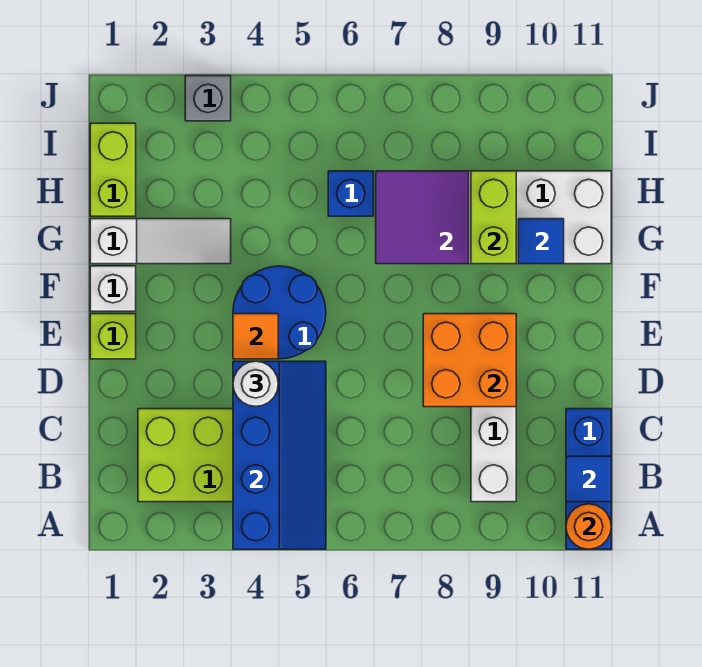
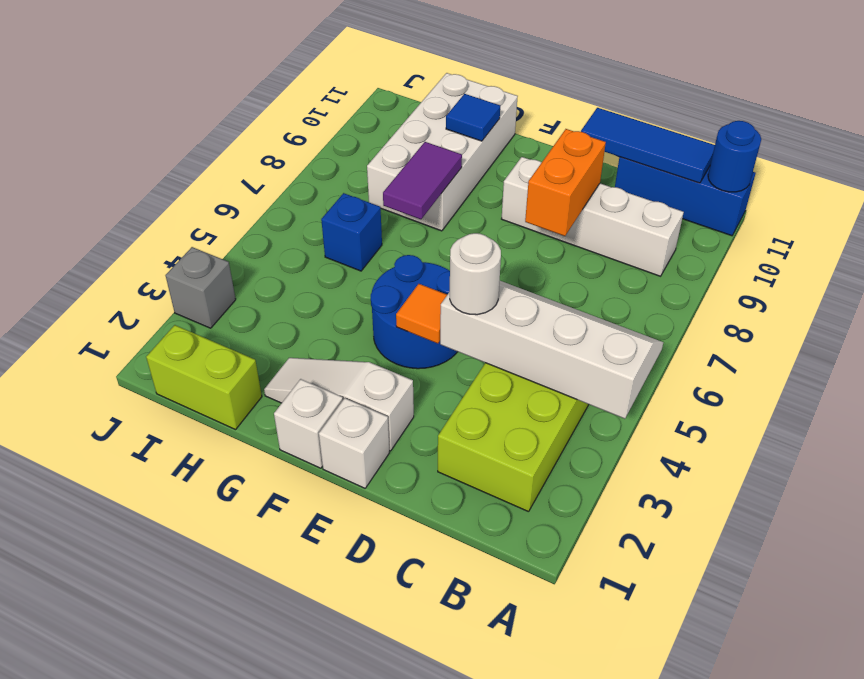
blue 2x4 slope [233,361,326,549] -> white 2x4 slope [440,281,663,419]
orange 1x1 round brick [566,504,611,549] -> blue 1x1 round brick [708,121,761,192]
blue 1x1 tile [566,456,611,502] -> blue 1x3 tile [581,108,715,183]
orange 2x2 brick [423,314,516,407] -> orange 1x2 brick [525,129,606,236]
lime 1x1 brick [90,314,136,359] -> white 1x1 brick [319,398,390,488]
white 1x3 slope [90,219,231,264] -> white 1x3 slope turned to [264,358,414,451]
purple 2x2 tile [376,171,469,264] -> purple 1x2 tile [383,142,462,219]
lime 1x2 brick [471,171,516,264] -> none

